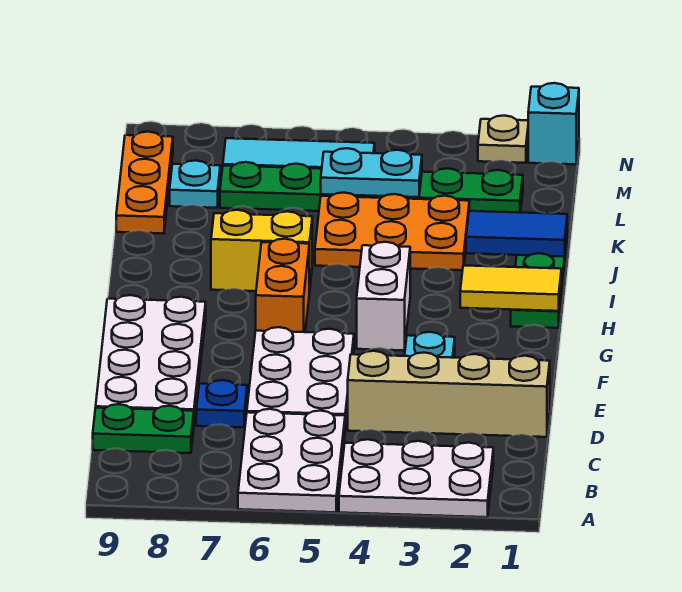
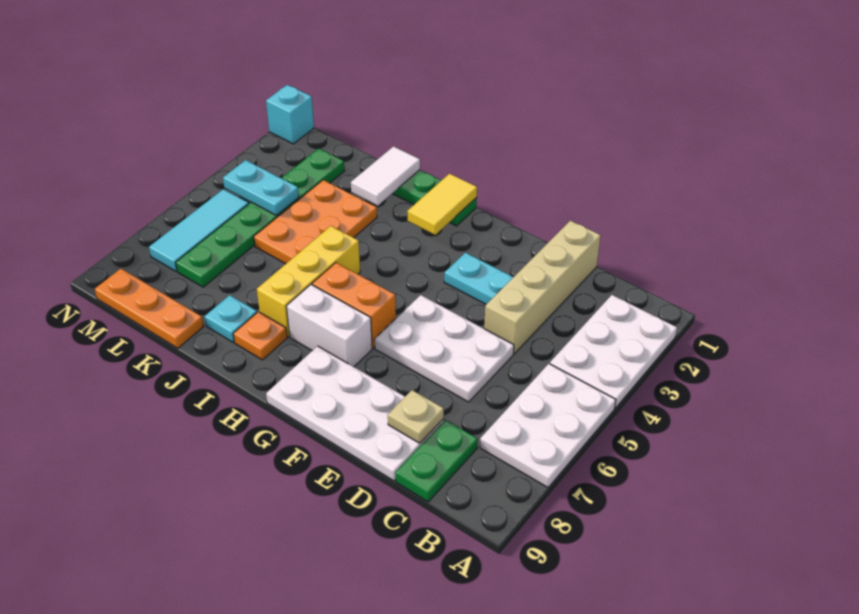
white 2x3 plate [238,409,345,512] -> white 2x3 plate turned to [480,364,616,487]
blue 1x1 plate [196,380,247,427] -> none
white 1x2 brick [357,242,410,350] -> white 1x2 brick moved to [287,285,372,367]
yellow 1x2 brick [211,210,312,292] -> yellow 1x3 brick [257,226,360,337]
none -> orange 1x1 plate [233,312,287,360]
blue 1x2 tile [466,211,567,256] -> white 1x2 tile [351,146,420,206]
cyan 1x2 plate [321,148,422,197] -> cyan 1x2 plate turned to [223,160,299,216]
cyan 1x1 plate [170,160,220,208] -> cyan 1x1 plate moved to [205,295,257,342]
tan 1x1 plate [478,116,528,163] -> tan 1x1 plate moved to [388,390,444,443]

